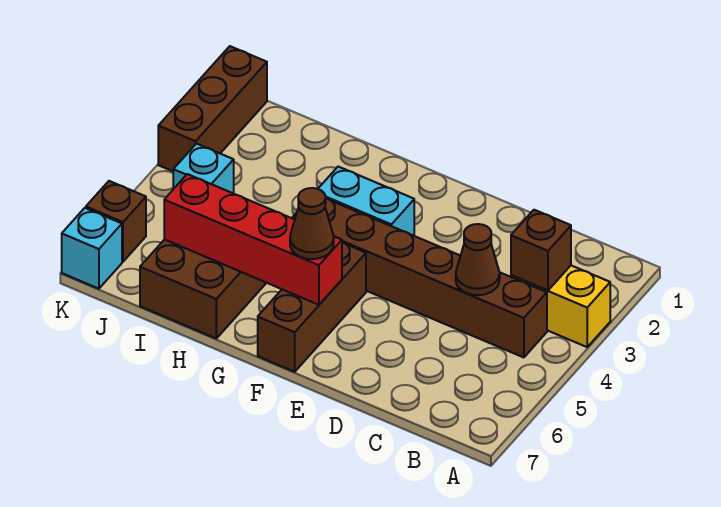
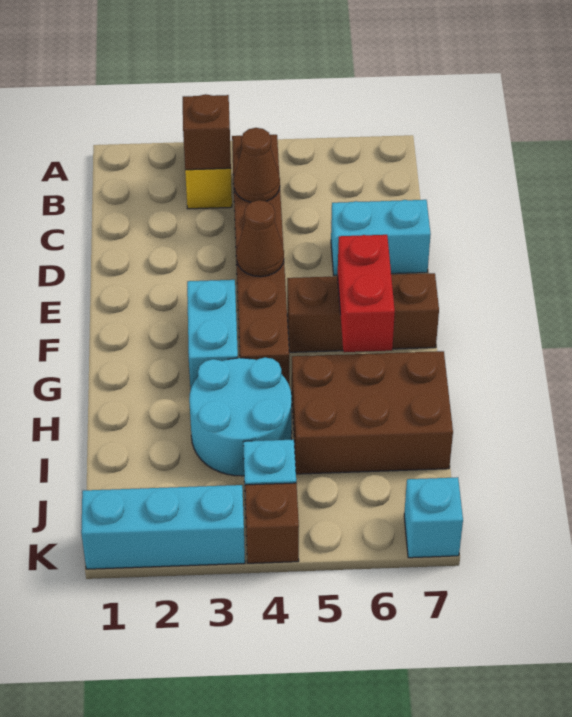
none -> cyan 1x2 brick [331,200,431,276]
red 1x4 brick [164,174,342,305] -> red 1x2 brick [338,235,395,352]
brown 1x1 cone [290,188,334,259] -> brown 1x1 cone moved to [236,200,284,277]
none -> cyan 2x2 round brick [189,357,292,476]
brown 1x3 brick [158,46,267,171] -> cyan 1x3 brick [81,485,245,569]
brown 1x1 brick [86,181,146,262] -> brown 1x1 brick moved to [245,483,299,563]

